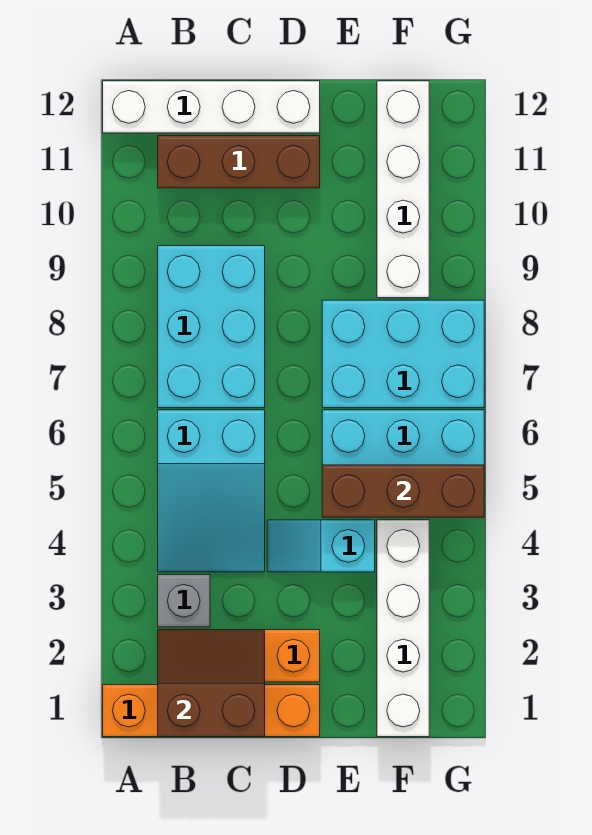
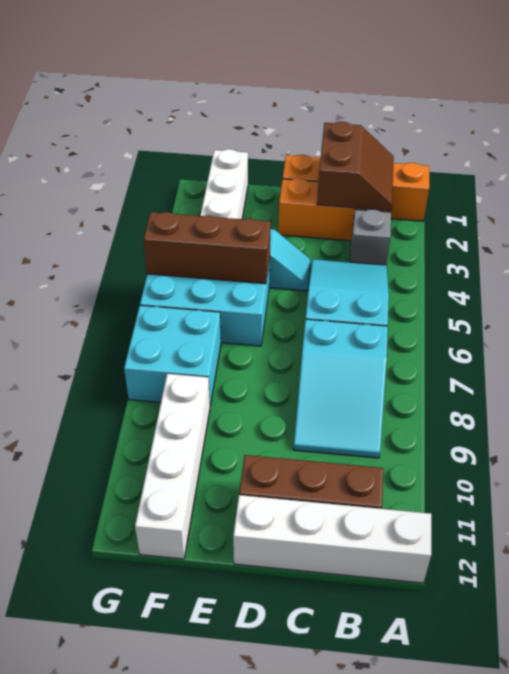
brown 2x2 slope [158,630,265,737] -> brown 2x2 slope turned to [317,122,394,210]
cyan 2x3 brick [158,246,265,408] -> cyan 2x3 slope [293,319,388,458]
cyan 2x3 brick [322,300,484,408] -> cyan 2x2 brick [124,305,221,406]

